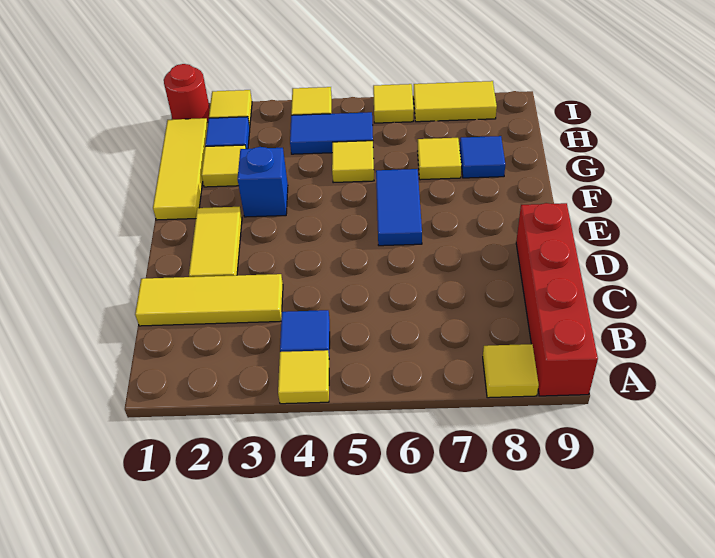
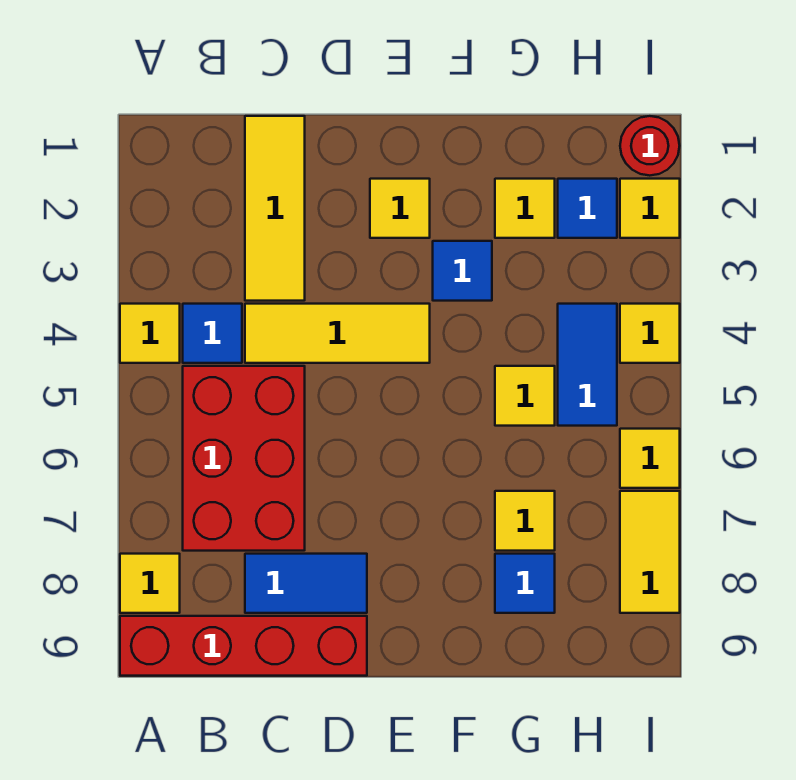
none -> red 2x3 brick [183,366,305,551]
yellow 1x2 tile [189,207,242,277] -> yellow 1x1 tile [370,179,430,238]
blue 1x2 tile [376,169,422,246] -> blue 1x2 tile moved to [245,554,367,613]
yellow 1x3 tile [153,118,208,220] -> yellow 1x3 tile moved to [245,304,430,363]
blue 1x1 brick [238,147,288,217] -> blue 1x1 tile [433,241,492,301]

